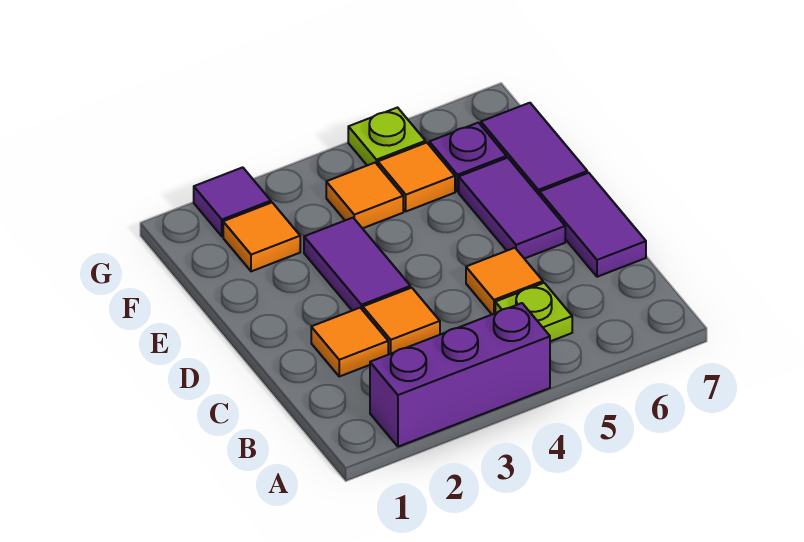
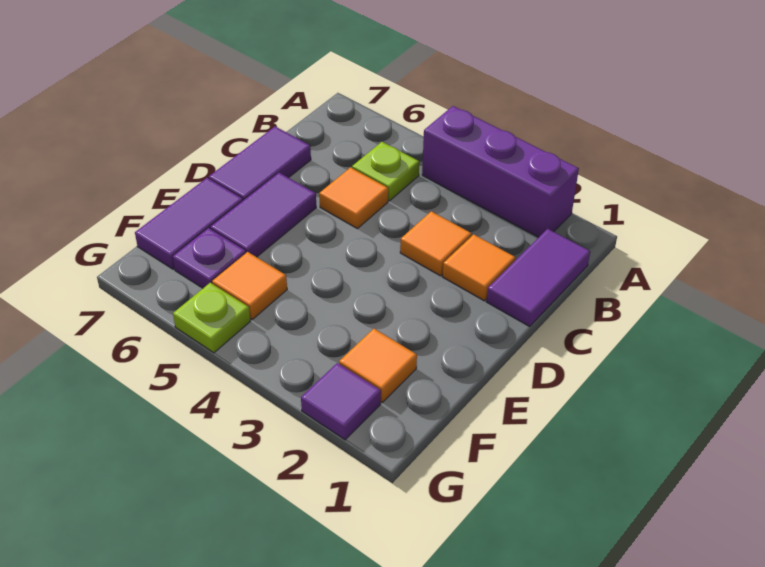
purple 1x2 tile [304,218,410,311] -> purple 1x2 tile moved to [487,229,590,326]
orange 1x1 tile [326,163,403,228] -> none

